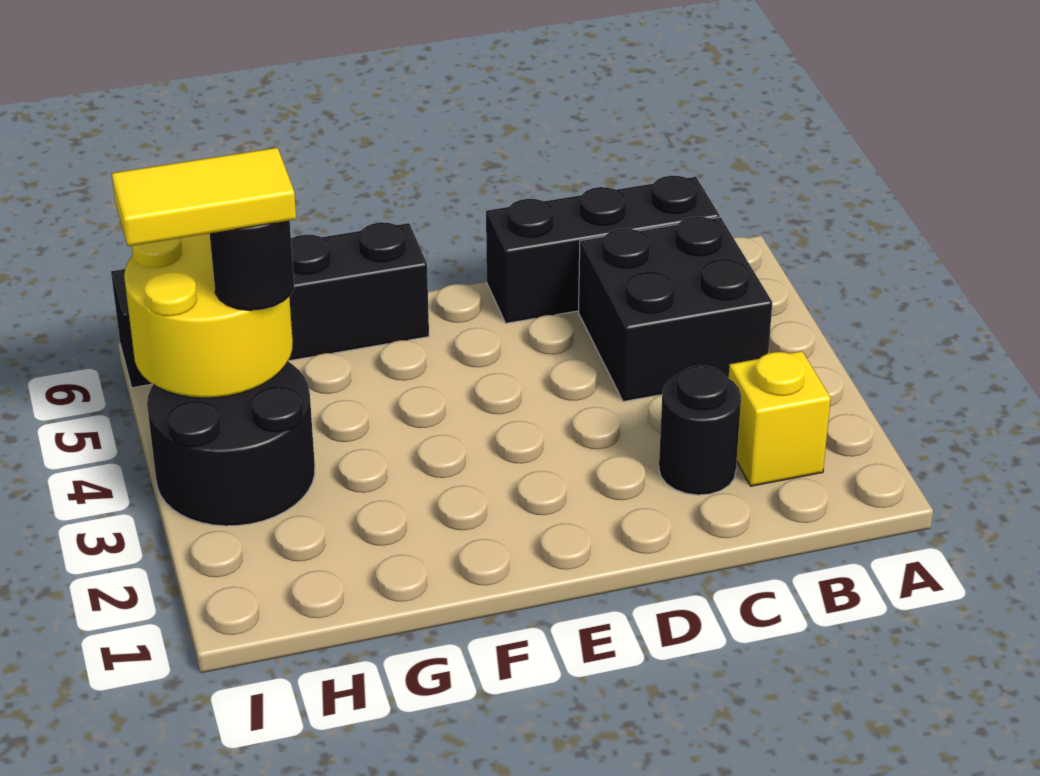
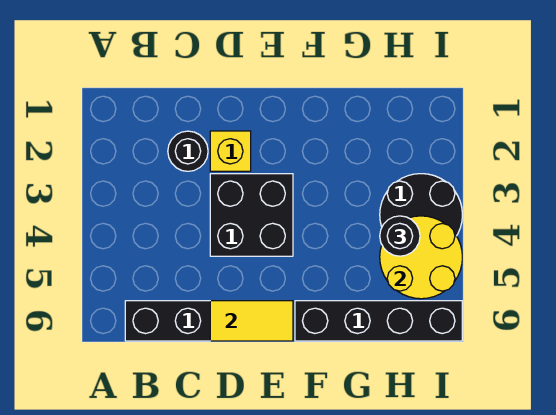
yellow 1x1 brick [729,351,831,486] -> yellow 1x1 brick moved to [210,131,251,171]
black 2x2 brick [579,217,772,402] -> black 2x2 brick moved to [210,174,293,256]
yellow 1x2 tile [112,148,296,246] -> yellow 1x2 tile moved to [210,301,293,341]

